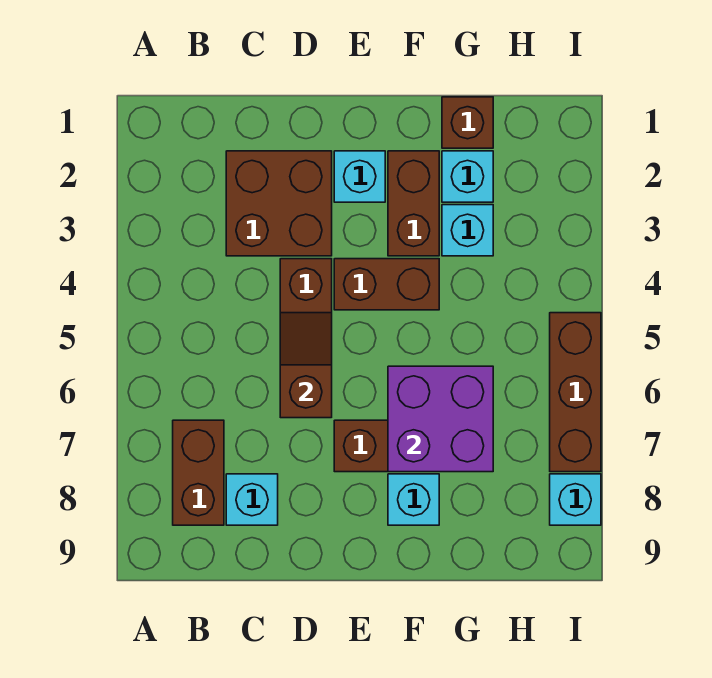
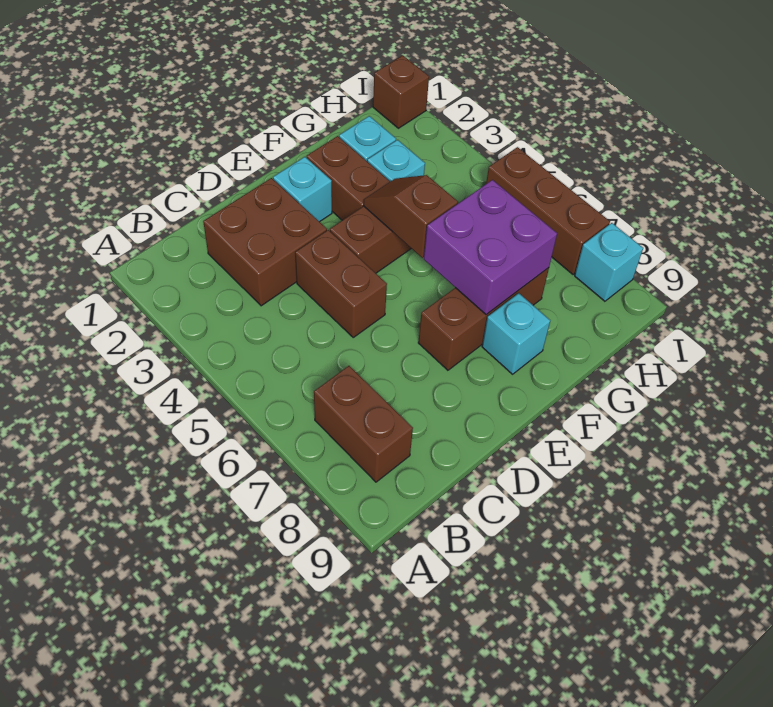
cyan 1x1 brick [226,474,278,525] -> none
brown 1x2 slope [280,313,332,418] -> brown 1x2 slope moved to [364,175,458,258]
brown 1x1 brick [442,97,493,148] -> brown 1x1 brick moved to [373,55,429,128]

